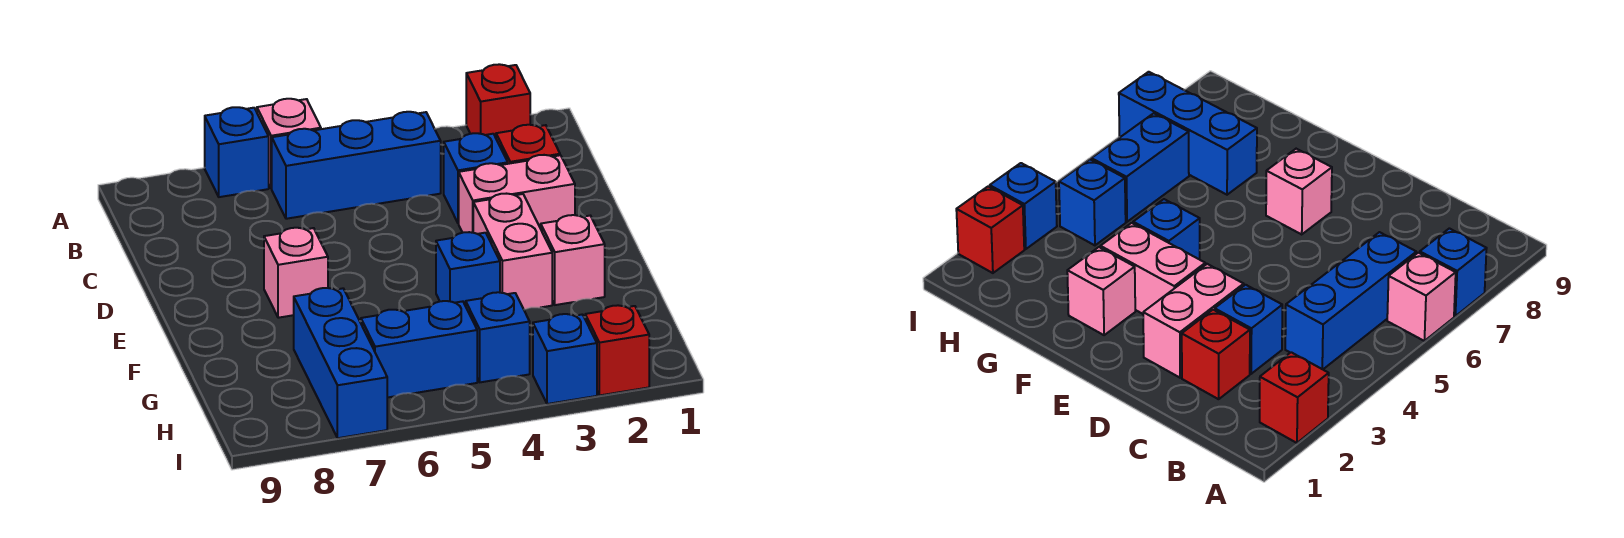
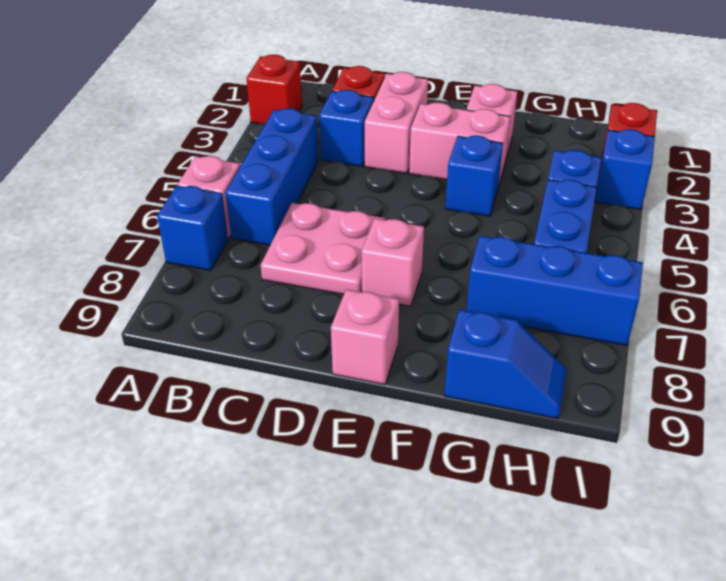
none -> pink 2x2 plate [261,203,385,294]
none -> pink 1x1 brick [331,289,399,385]
none -> blue 1x2 slope [444,310,567,419]

